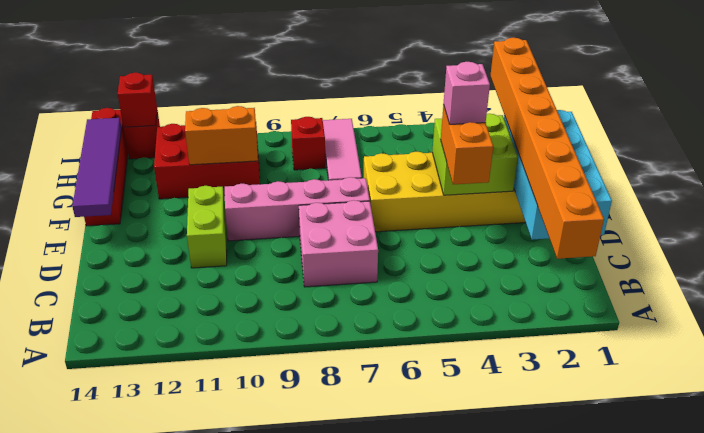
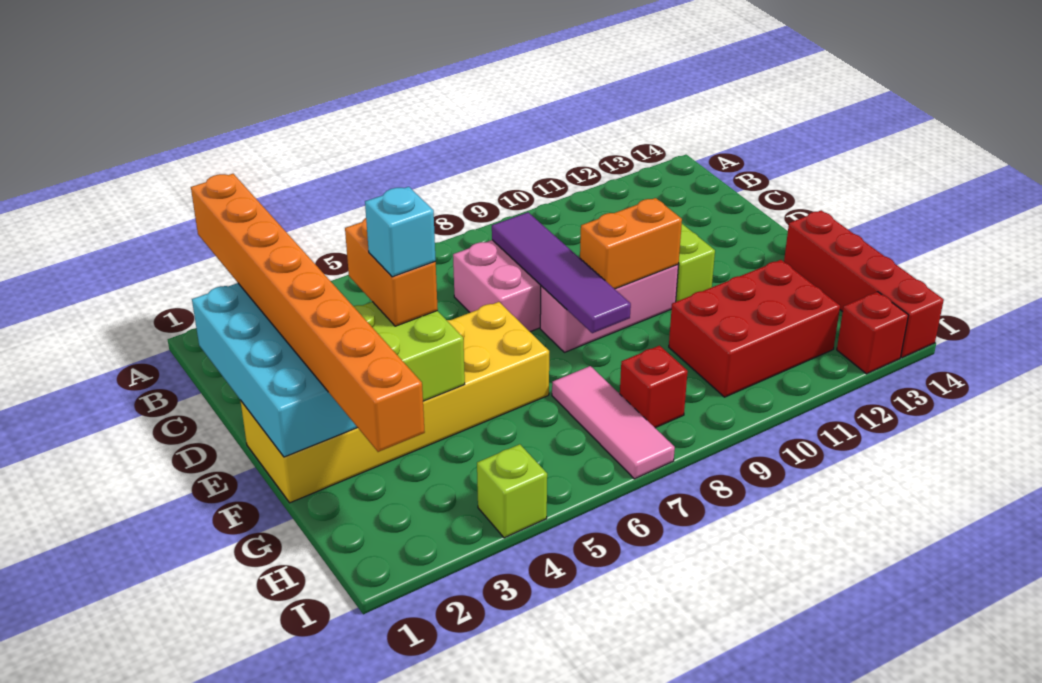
pink 1x1 brick [444,62,490,124] -> cyan 1x1 brick [365,187,436,277]
pink 1x4 brick [225,177,370,241] -> pink 1x3 brick [540,265,678,352]
purple 1x4 tile [72,118,122,217] -> purple 1x4 tile moved to [492,212,631,333]
orange 1x2 brick [185,106,258,165] -> orange 1x2 brick moved to [580,198,682,289]
none -> lime 1x1 brick [477,444,547,538]
red 1x1 brick [118,73,157,127] -> none

